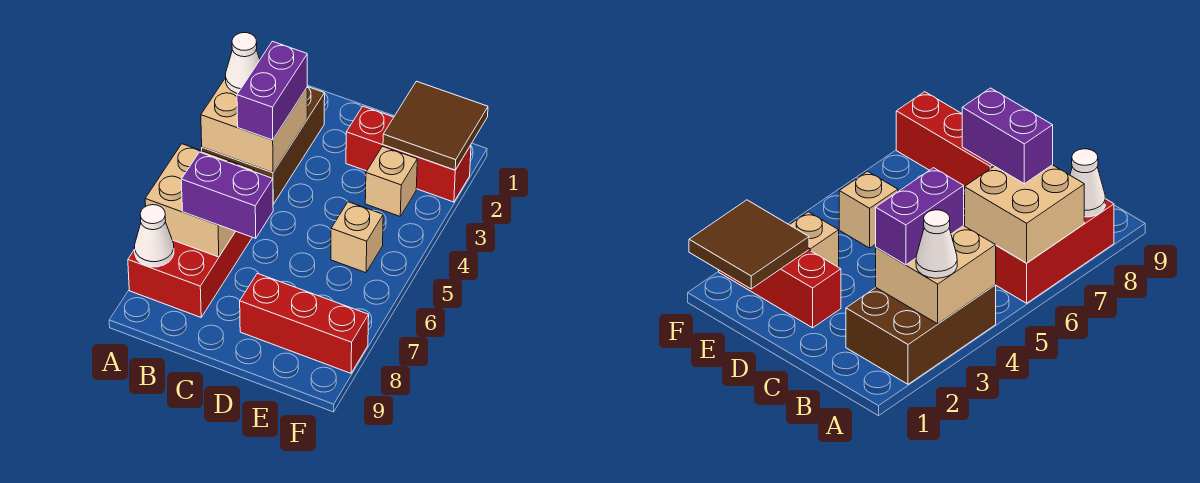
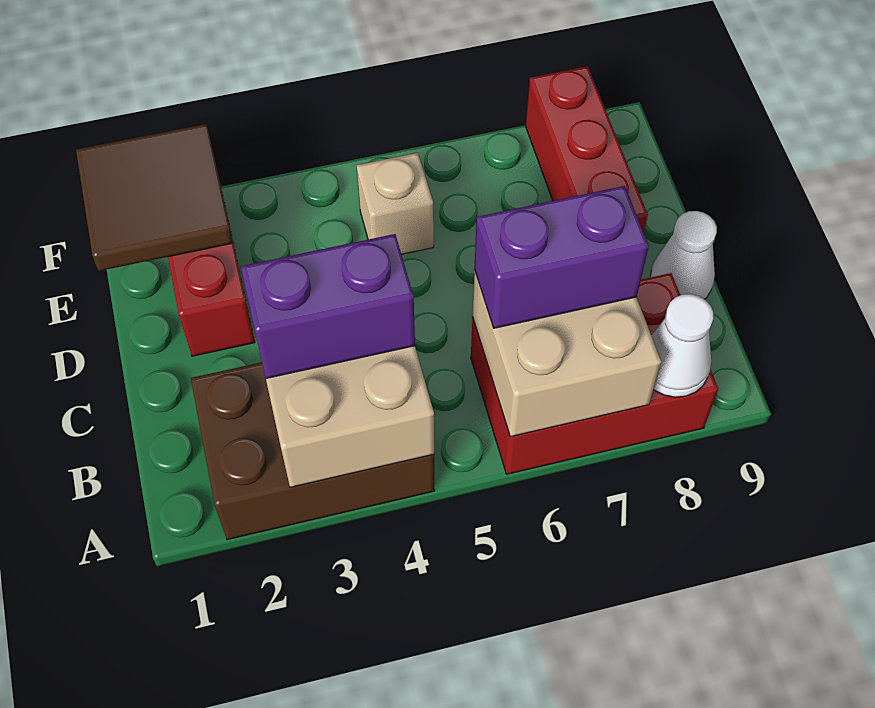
white 1x1 cone [226,33,260,94] -> white 1x1 cone moved to [650,211,717,299]
purple 1x2 brick [181,152,273,238] -> purple 1x2 brick turned to [474,186,649,328]
tan 1x1 brick [365,146,417,216] -> none

